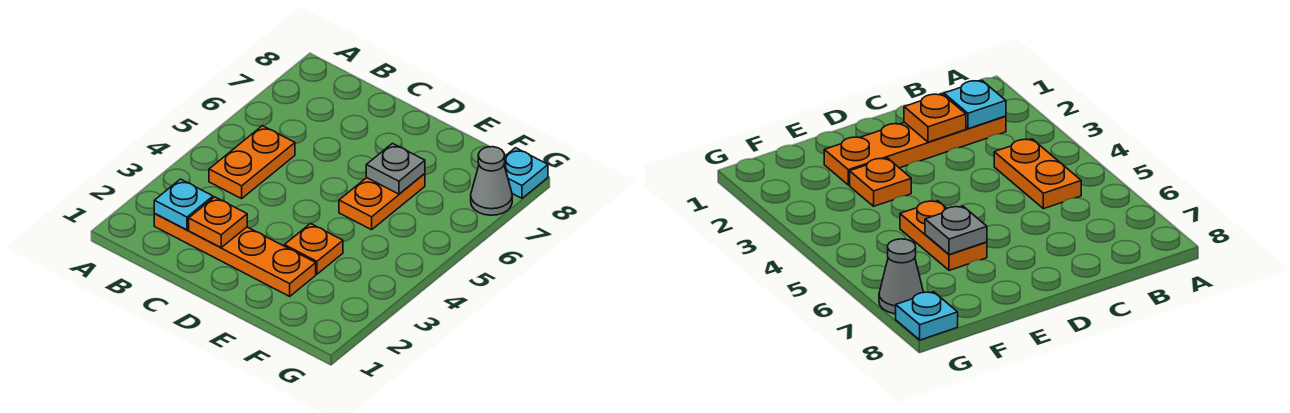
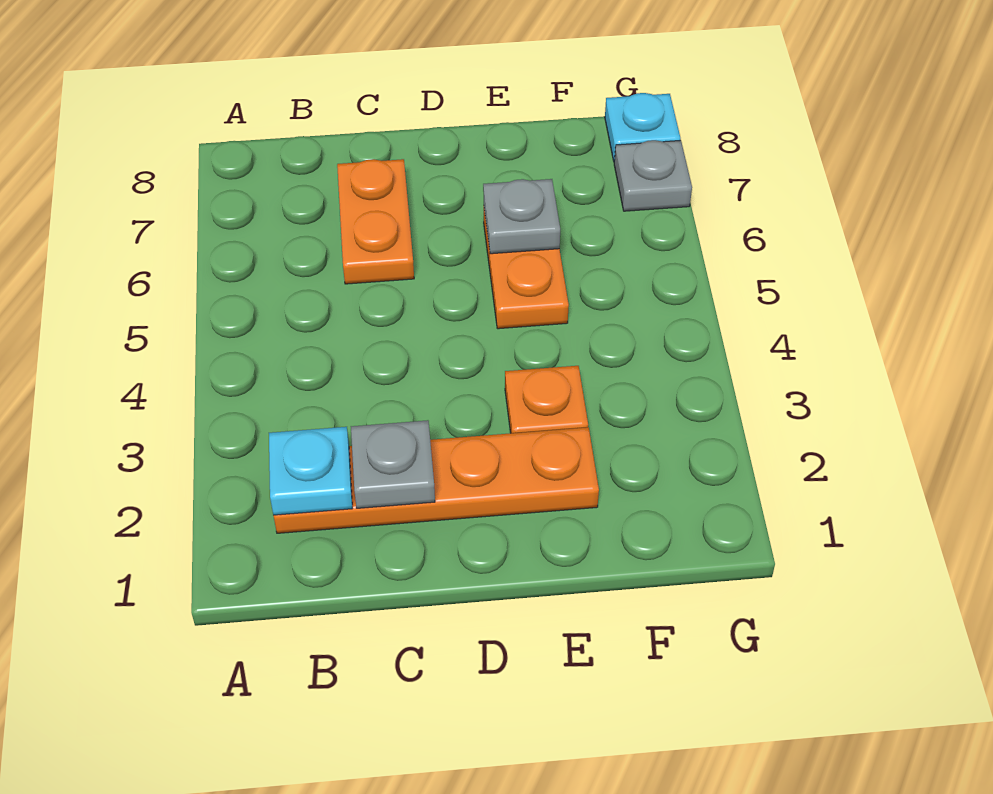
orange 1x2 plate [209,126,295,199] -> orange 1x2 plate moved to [337,159,414,284]
orange 1x1 plate [189,197,247,247] -> grey 1x1 plate [351,420,435,508]
grey 1x1 cone [471,147,512,215] -> grey 1x1 plate [614,140,692,211]

